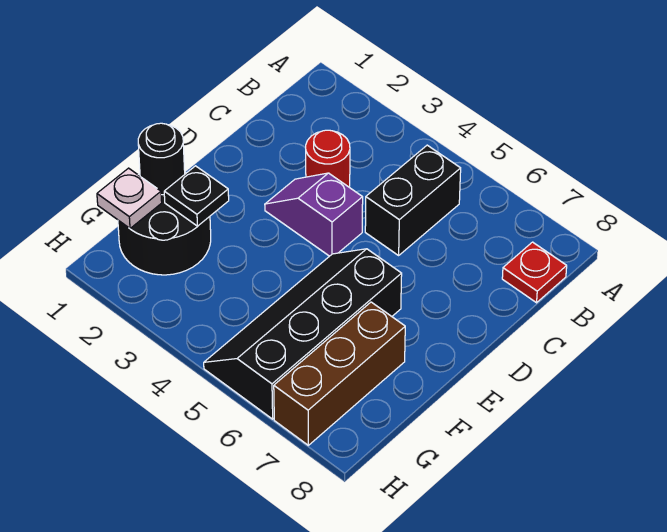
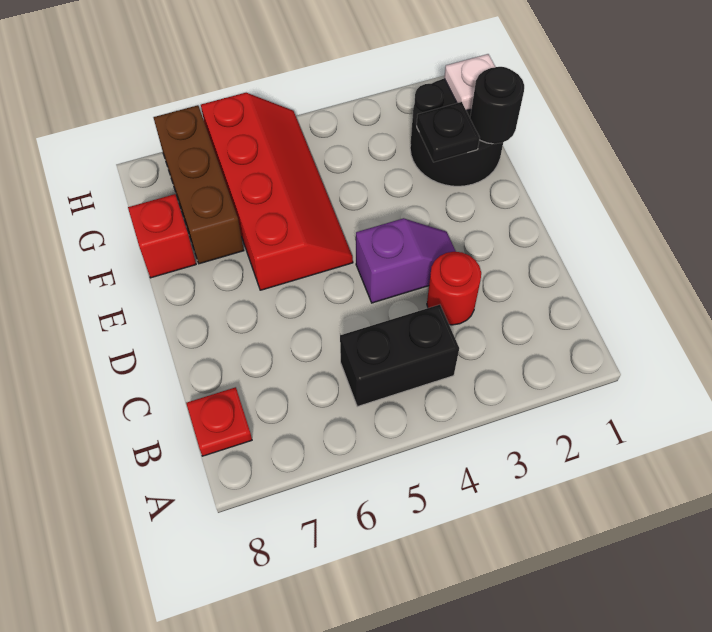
black 1x2 brick [365,145,461,255] -> black 1x2 brick turned to [340,305,459,407]
black 2x4 slope [204,249,402,419] -> red 2x4 slope [201,93,353,290]
none -> red 1x1 brick [128,194,196,278]

